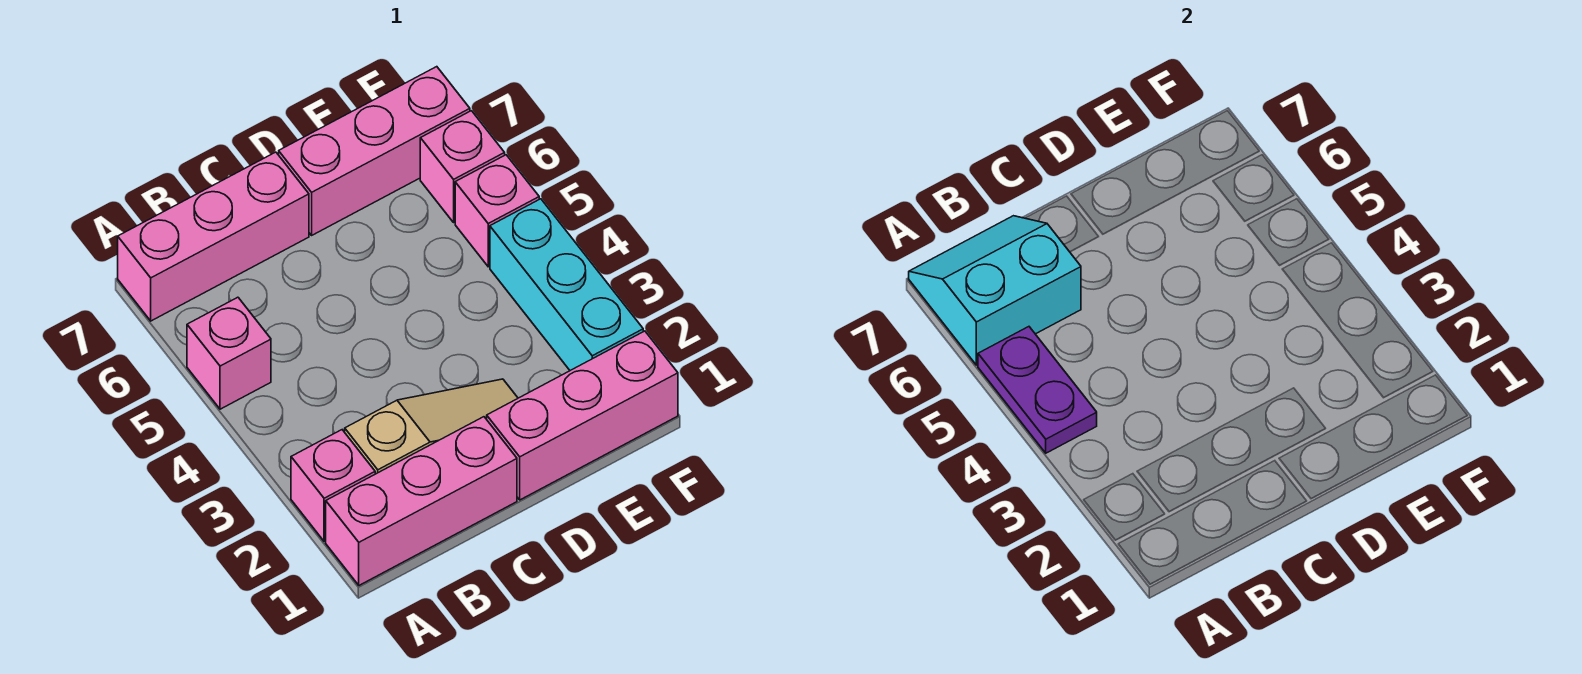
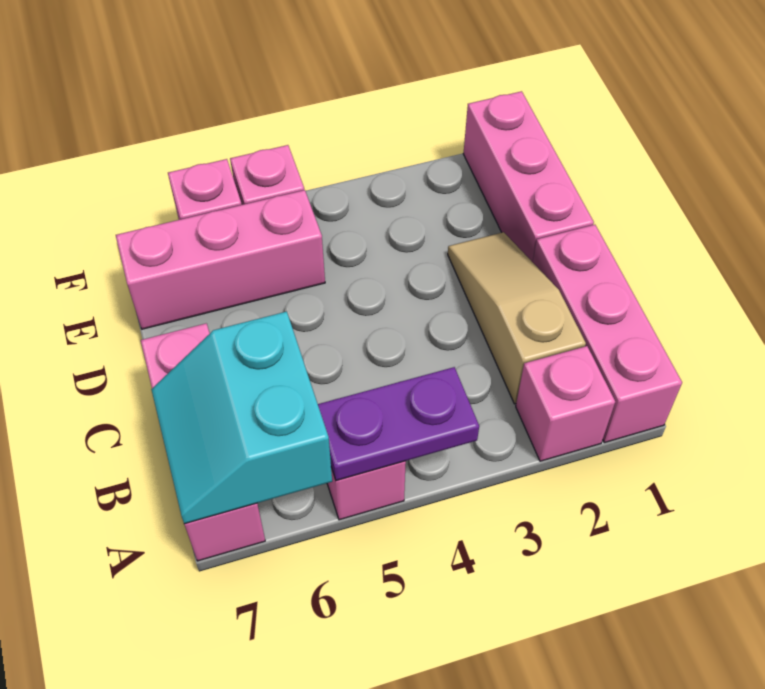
pink 1x3 brick [279,67,470,235] -> pink 1x3 brick turned to [116,190,325,329]
cyan 1x3 brick [490,199,643,370] -> none

